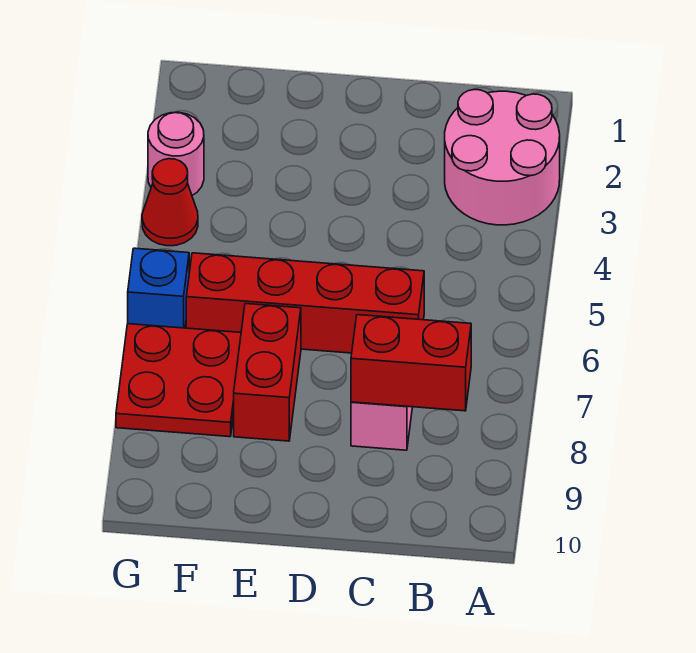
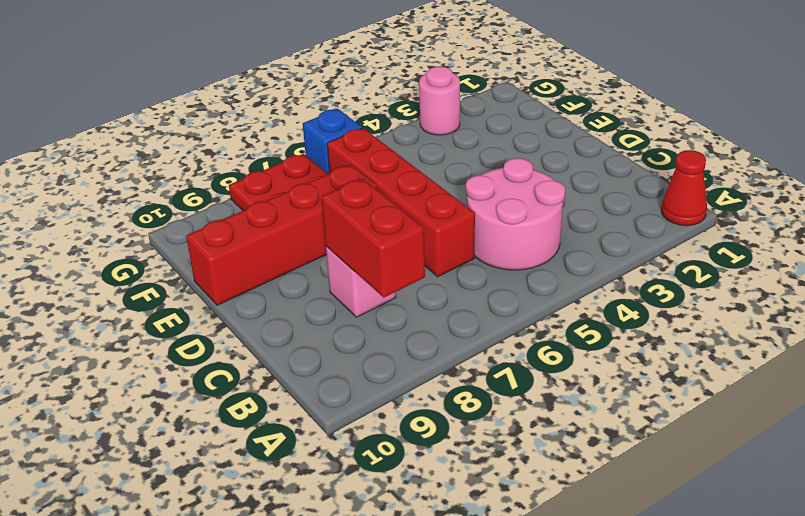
pink 2x2 round brick [445,90,560,225] -> pink 2x2 round brick moved to [466,158,565,270]
red 1x2 brick [234,303,301,441] -> red 1x4 brick [186,165,377,305]
red 1x1 cone [142,159,198,246] -> red 1x1 cone moved to [661,150,707,226]

